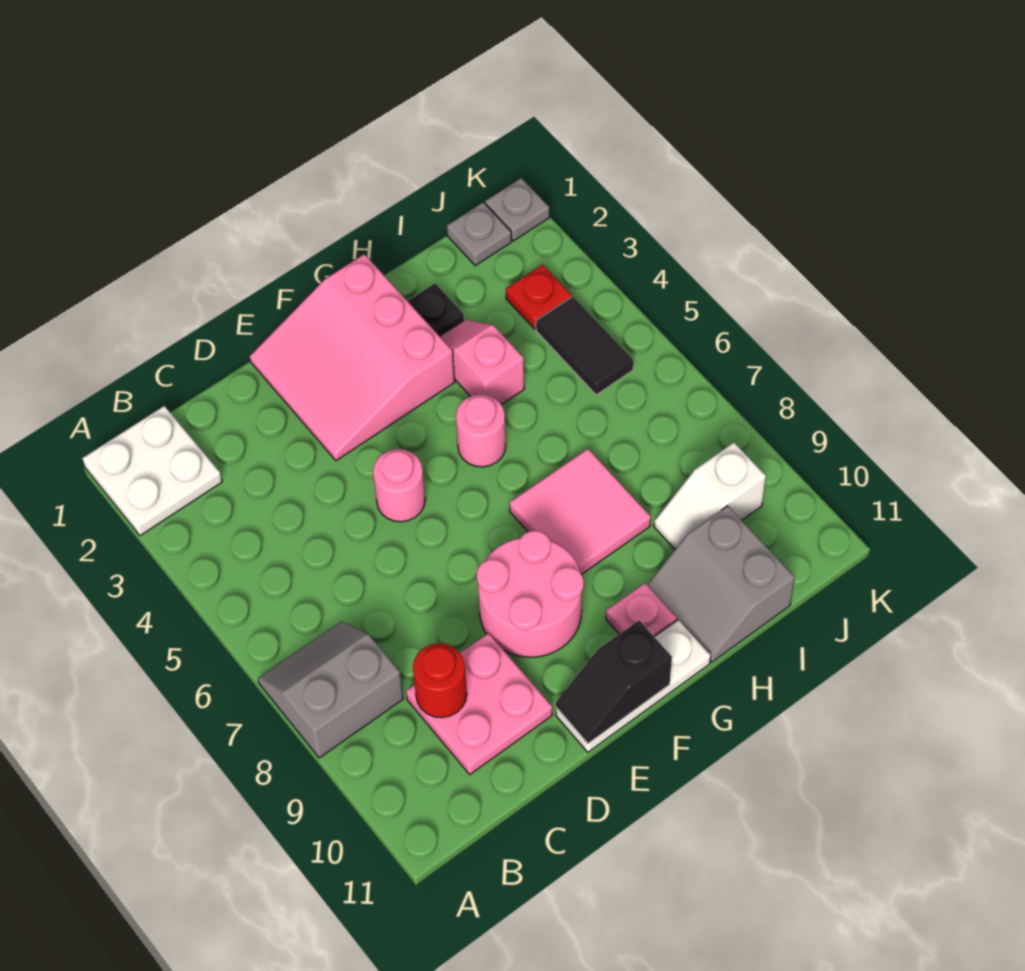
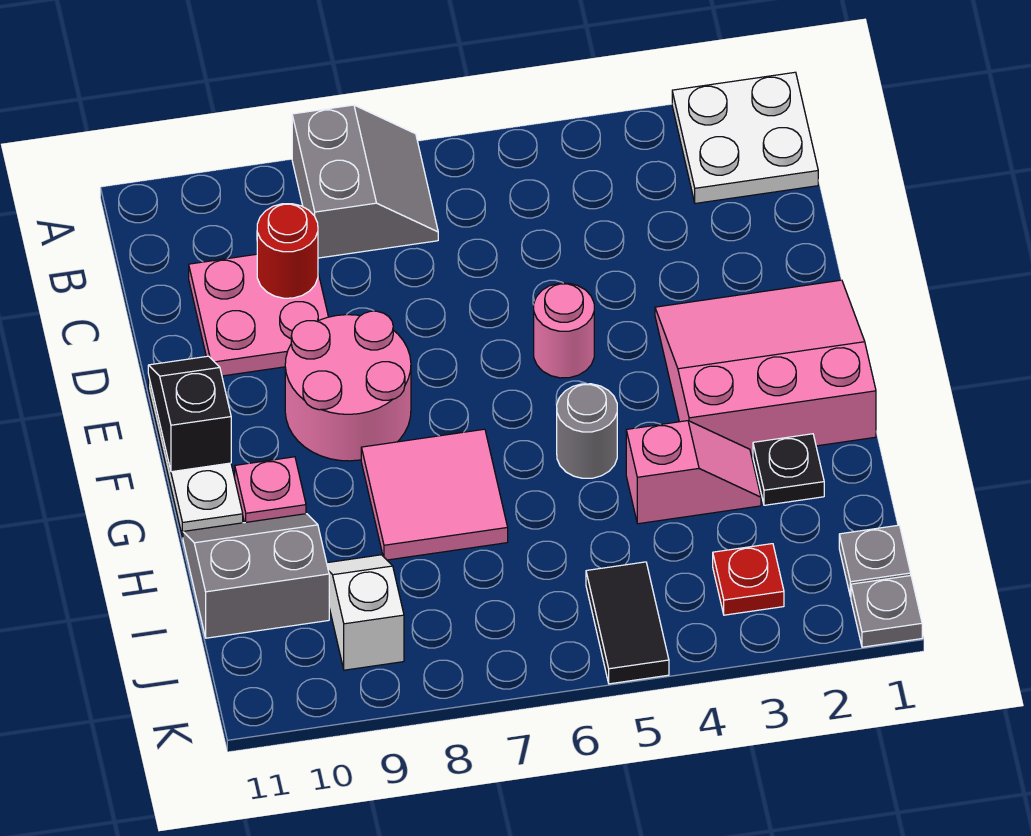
pink 1x1 round brick [456,394,506,467] -> grey 1x1 round brick [557,384,617,478]
black 1x2 tile [536,297,633,395] -> black 1x2 tile turned to [586,562,669,684]

